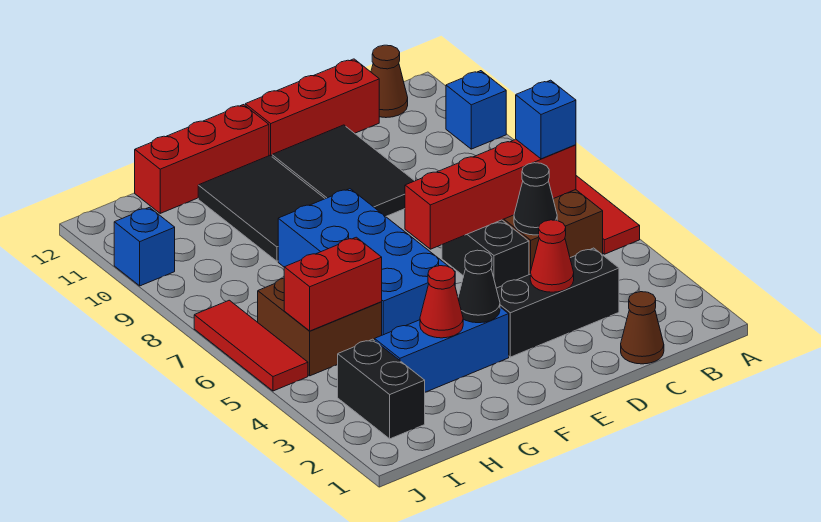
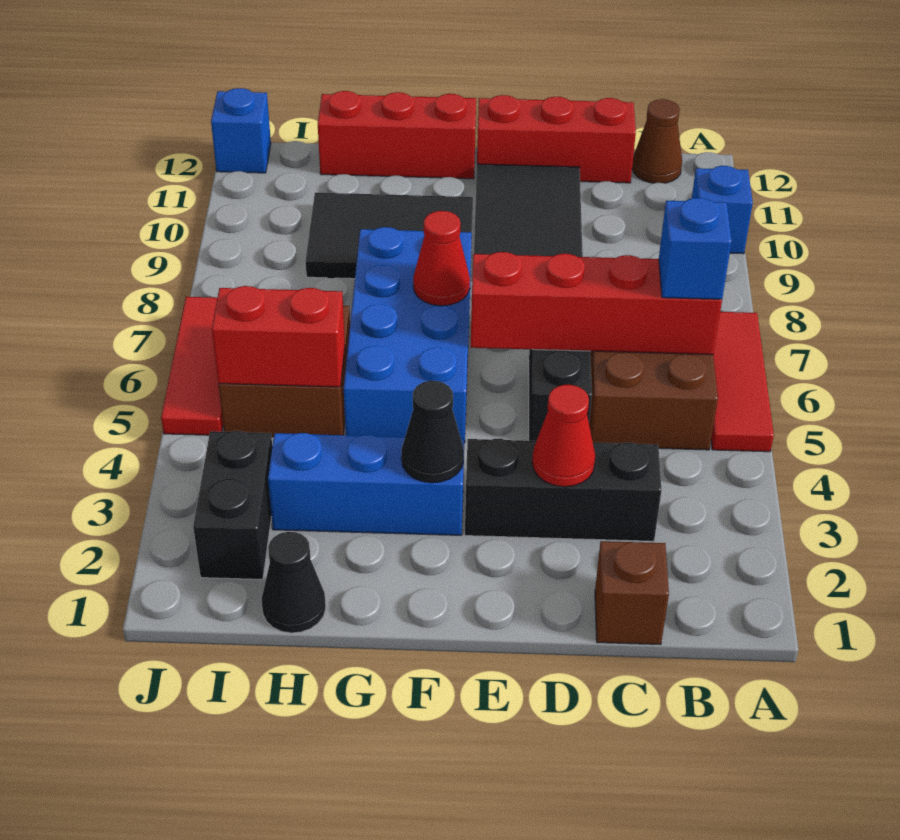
brown 1x1 cone [621,292,664,364] -> brown 1x1 brick [595,541,669,645]
black 1x1 cone [514,163,557,235] -> black 1x1 cone moved to [262,532,326,633]
black 2x3 tile [198,155,325,261] -> black 2x3 tile turned to [306,193,473,279]
red 1x1 cone [420,266,463,338] -> red 1x1 cone moved to [413,211,470,306]
blue 1x1 brick [114,207,175,286] -> blue 1x1 brick moved to [211,88,271,173]

